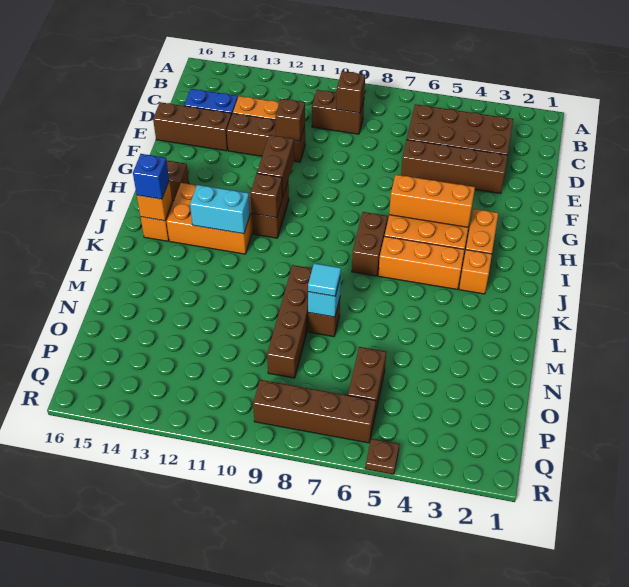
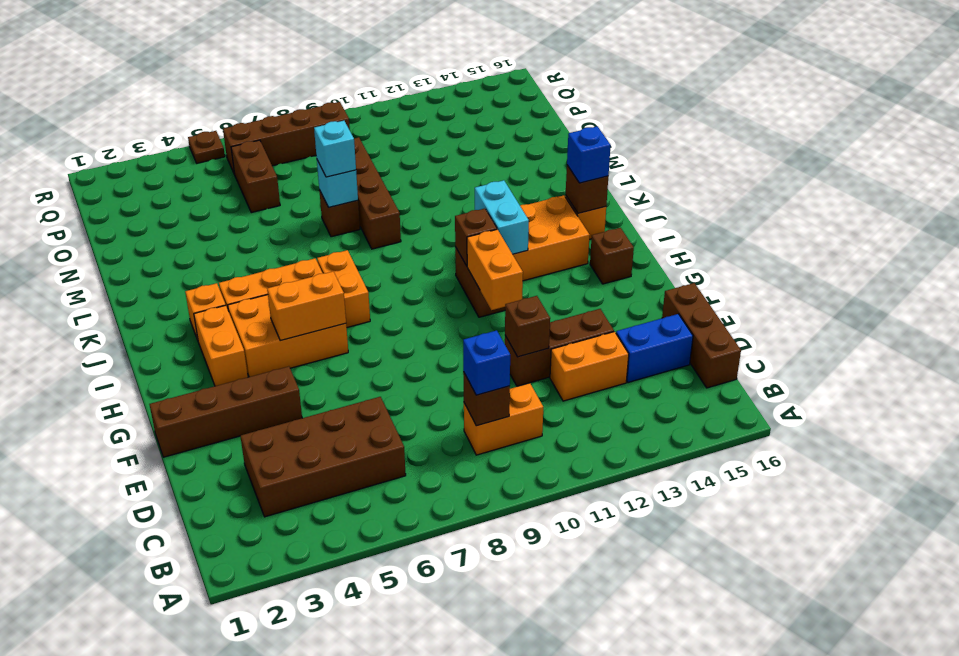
brown 1x2 brick [312,90,364,134] -> orange 1x2 brick [464,383,543,455]
none -> blue 1x1 brick [463,330,510,395]
brown 1x4 brick [401,140,508,194] -> brown 1x4 brick moved to [149,366,302,457]
brown 1x3 brick [153,102,232,151] -> brown 1x3 brick turned to [662,283,741,388]
brown 1x2 brick [257,135,294,197] -> orange 1x2 brick [467,229,523,310]
orange 1x3 brick [389,175,475,227] -> orange 1x2 brick [267,272,346,341]
brown 1x2 brick [352,212,388,276] -> orange 1x2 brick [317,250,370,327]
cyan 1x2 brick [190,185,250,234] -> cyan 1x2 brick turned to [475,180,529,254]
orange 1x1 brick [137,182,172,221] -> brown 1x1 brick [566,165,608,213]
cyan 1x1 tile [308,263,341,296] -> cyan 1x1 brick [314,121,356,177]

